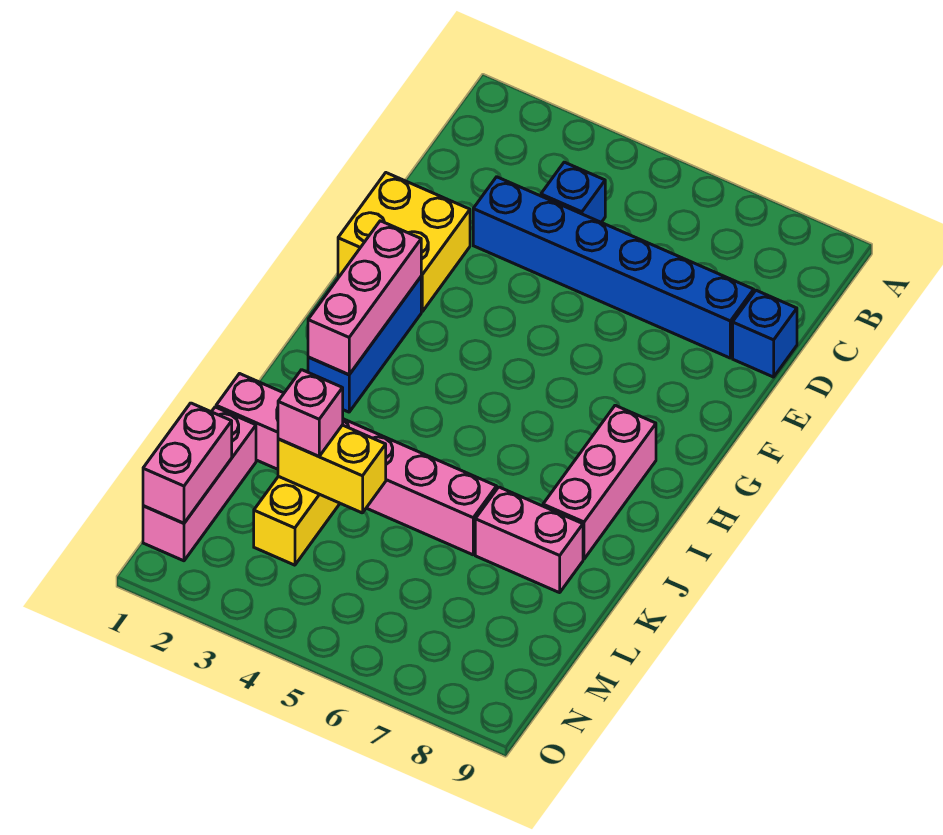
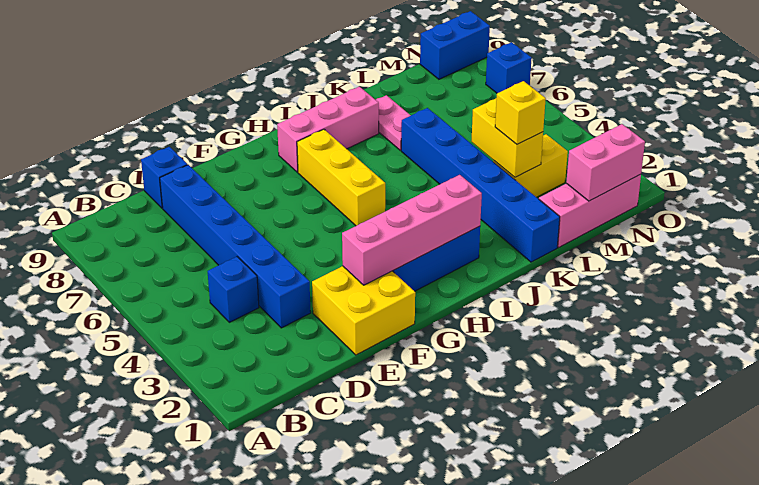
pink 1x3 brick [308,221,421,374] -> pink 1x4 brick [342,175,482,285]
none -> yellow 1x3 brick [297,129,385,226]
pink 1x6 brick [216,374,497,555] -> blue 1x6 brick [401,108,560,262]
pink 1x2 brick [475,487,583,593] -> pink 1x2 plate [376,95,411,150]
pink 1x1 brick [278,370,343,456] -> yellow 1x1 brick [495,81,546,144]
none -> blue 1x2 brick [420,11,490,79]
none -> blue 1x1 brick [486,42,532,93]

